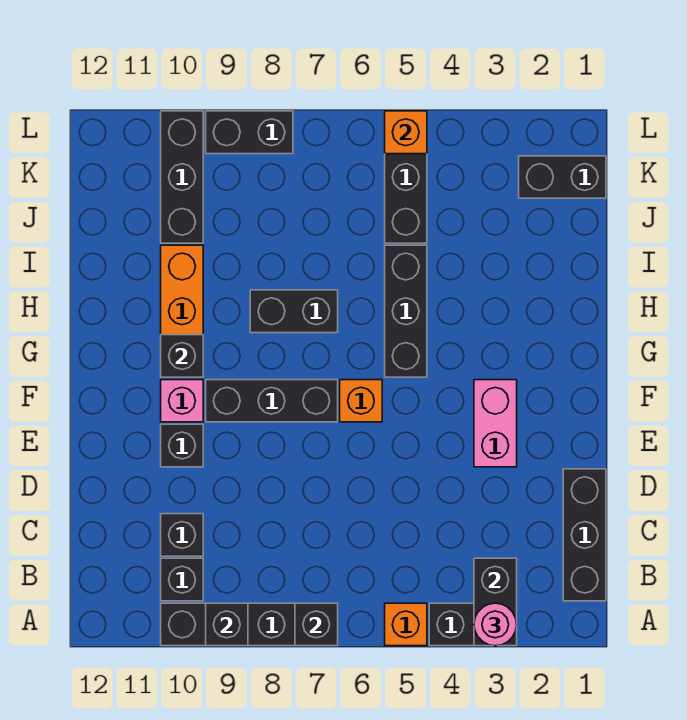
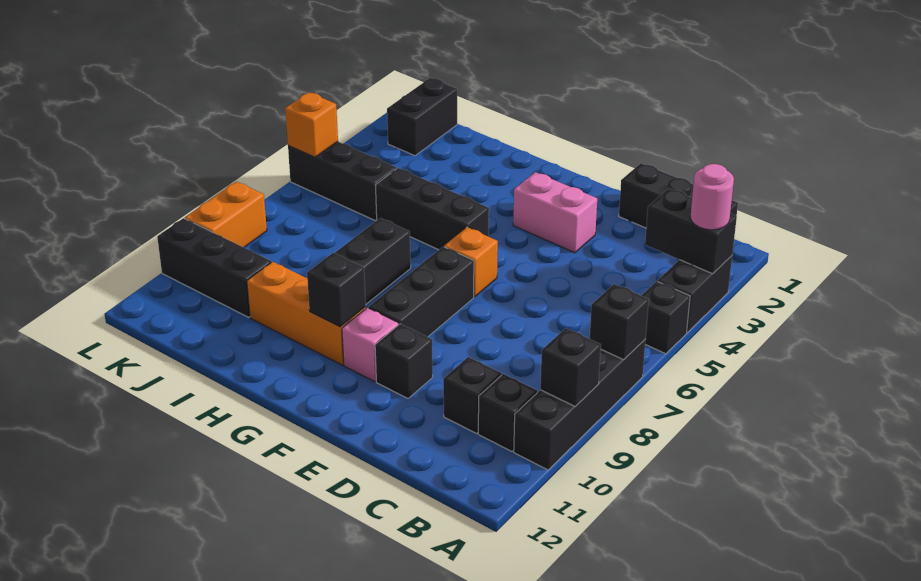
orange 1x1 brick [385,603,427,646] -> black 1x1 brick [641,281,690,354]
black 1x2 brick [206,111,293,154] -> orange 1x2 brick [185,182,267,247]

